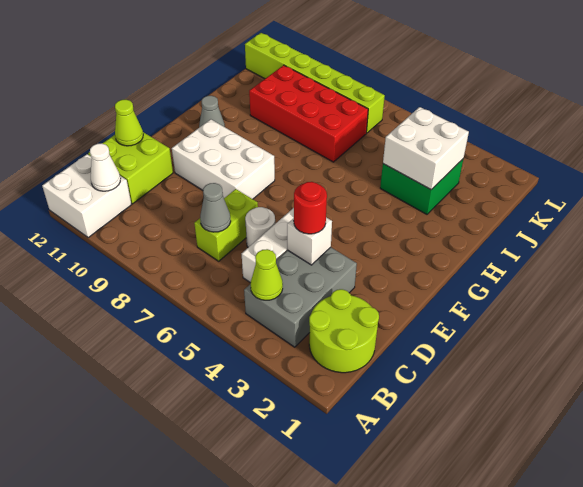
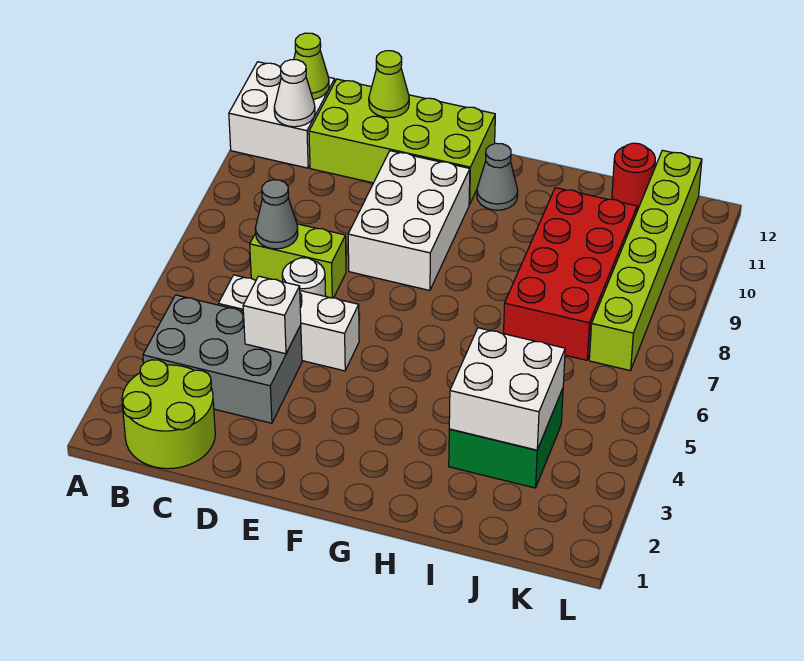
lime 1x1 cone [251,249,283,300] -> lime 1x1 cone moved to [294,33,329,99]
lime 2x2 brick [88,132,173,204] -> lime 2x4 brick [309,79,495,205]
red 1x1 round brick [294,182,327,234] -> red 1x1 round brick moved to [612,143,655,210]

